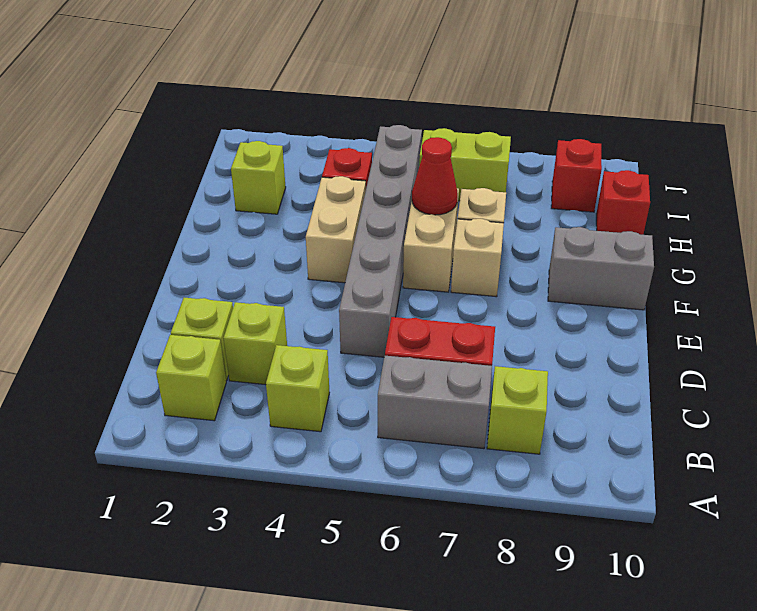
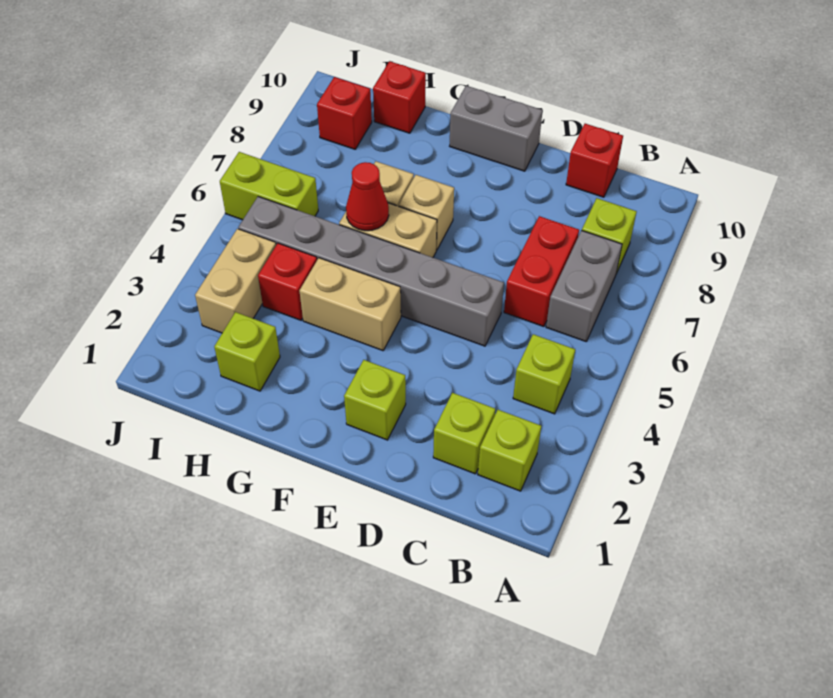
lime 1x1 brick [224,302,287,385] -> lime 1x1 brick moved to [344,360,406,440]
none -> red 1x1 brick [566,124,623,197]
grey 1x2 brick [548,227,654,310] -> grey 1x2 brick turned to [450,86,543,171]
none -> tan 1x2 brick [195,229,276,333]
lime 1x2 brick [419,128,511,201] -> lime 1x2 brick turned to [220,152,318,220]

